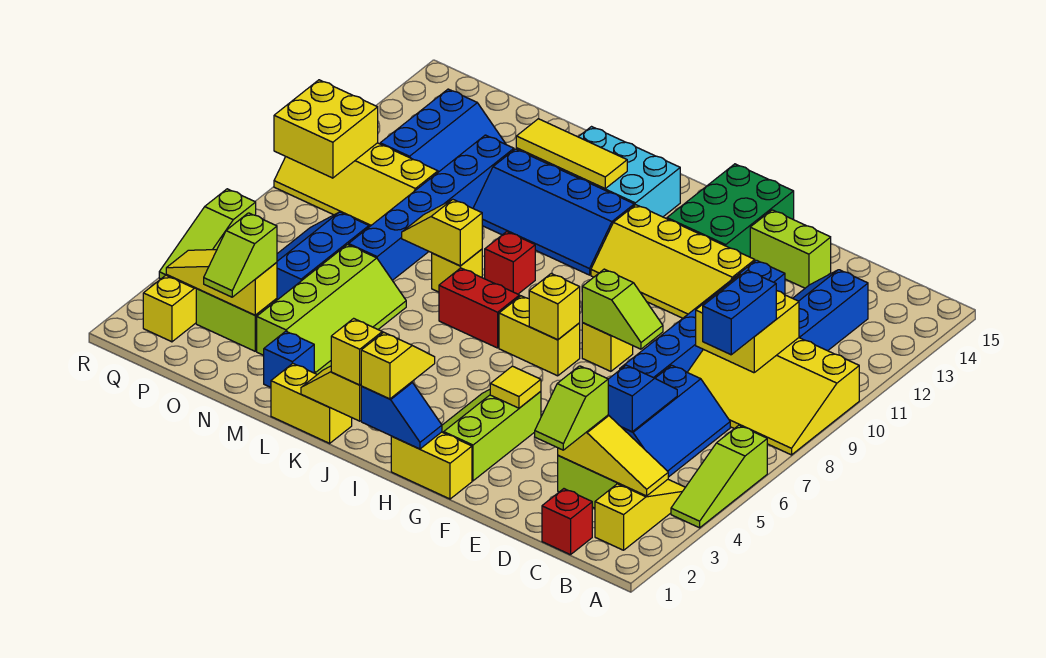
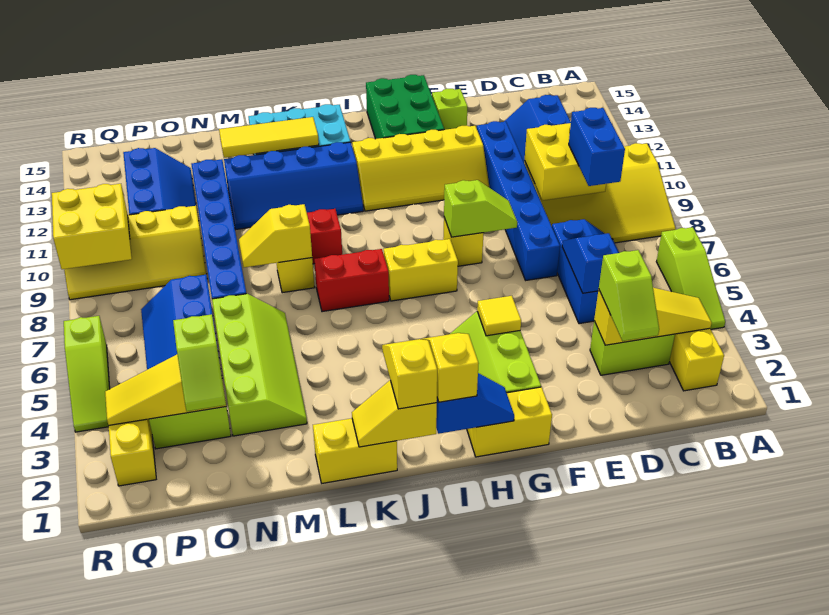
red 1x1 brick [542,489,592,555] -> none
lime 1x2 brick [750,210,831,288] -> lime 1x1 brick [432,89,467,130]
yellow 1x1 brick [529,274,580,340] -> none
blue 1x1 brick [264,331,314,387] -> none

